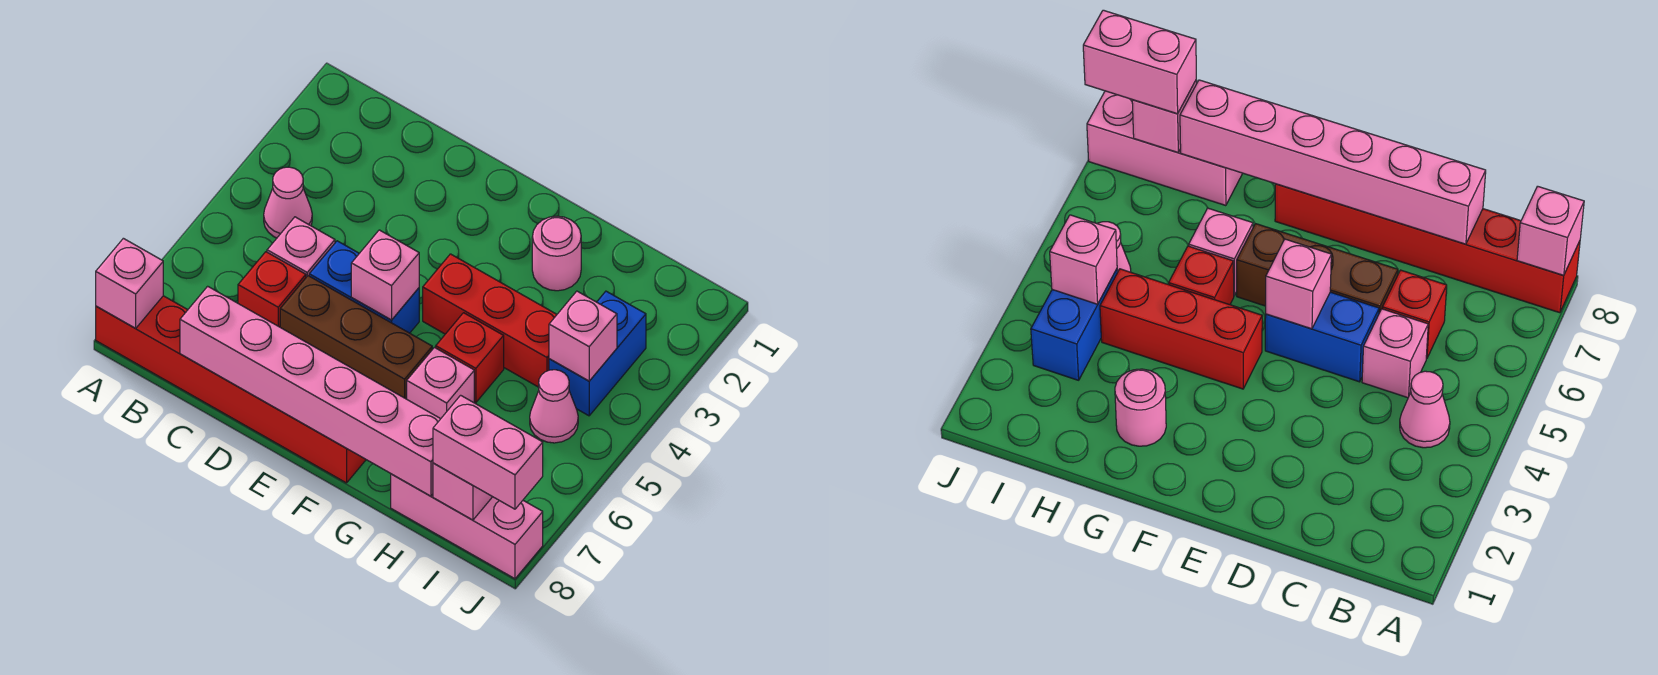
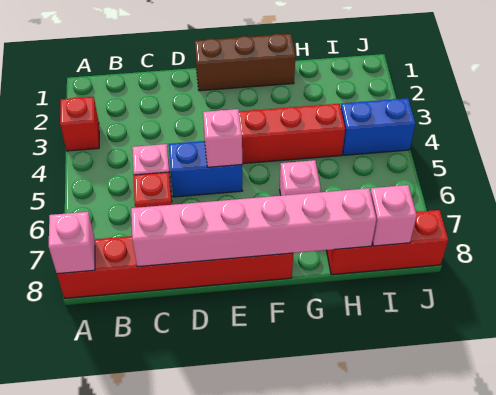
pink 1x1 cone [264,167,312,238] -> none
brown 1x3 brick [280,276,432,399] -> brown 1x3 brick moved to [195,34,296,91]
pink 1x1 round brick [532,216,581,291] -> none
red 1x1 brick [436,313,504,403] -> red 1x1 brick moved to [60,97,99,151]
pink 1x3 brick [391,474,543,579] -> red 1x3 brick [327,210,448,275]
blue 1x2 brick [549,291,646,416] -> blue 1x2 brick turned to [341,98,415,155]
pink 1x1 brick [549,291,617,381] -> none
pink 1x1 cone [530,370,578,443] -> none
pink 1x2 brick [433,395,543,509] -> none

